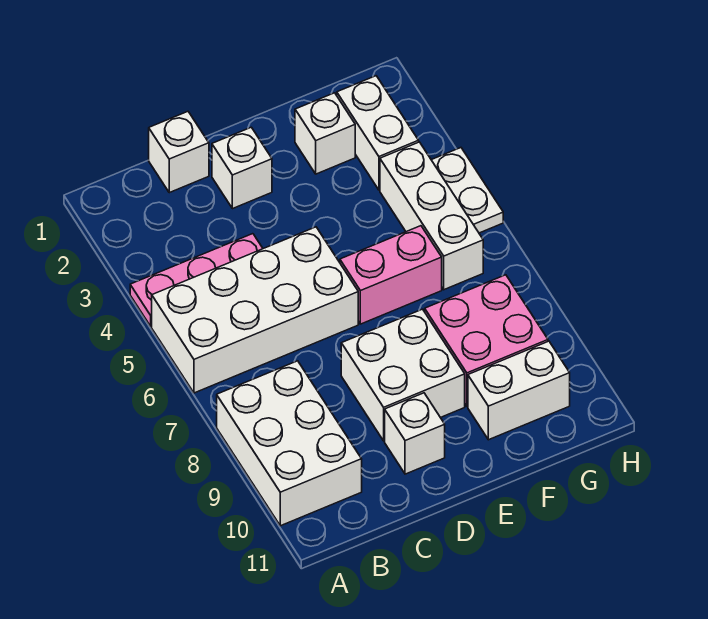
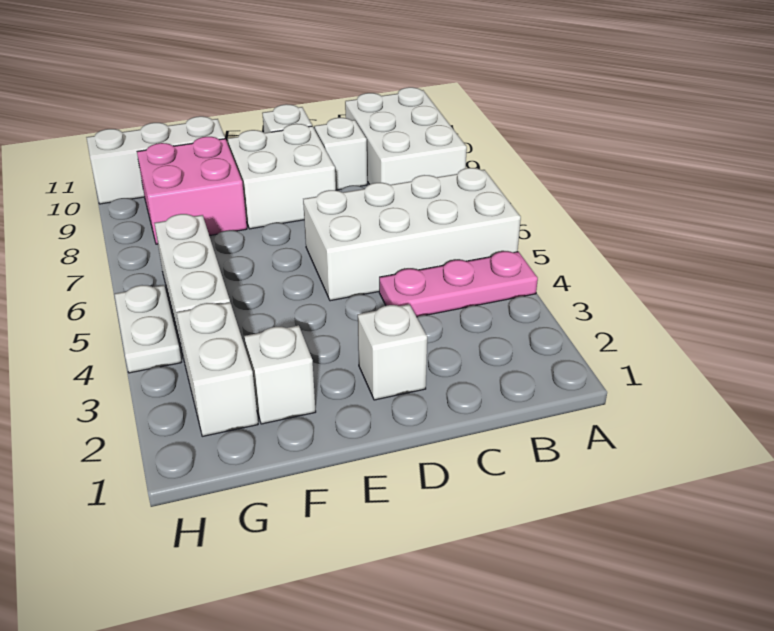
white 1x1 brick [149,112,209,193] -> white 1x1 brick moved to [315,118,367,190]
pink 1x2 brick [340,226,442,324] -> none
white 1x2 brick [468,341,570,440] -> white 1x3 brick [86,116,225,204]

